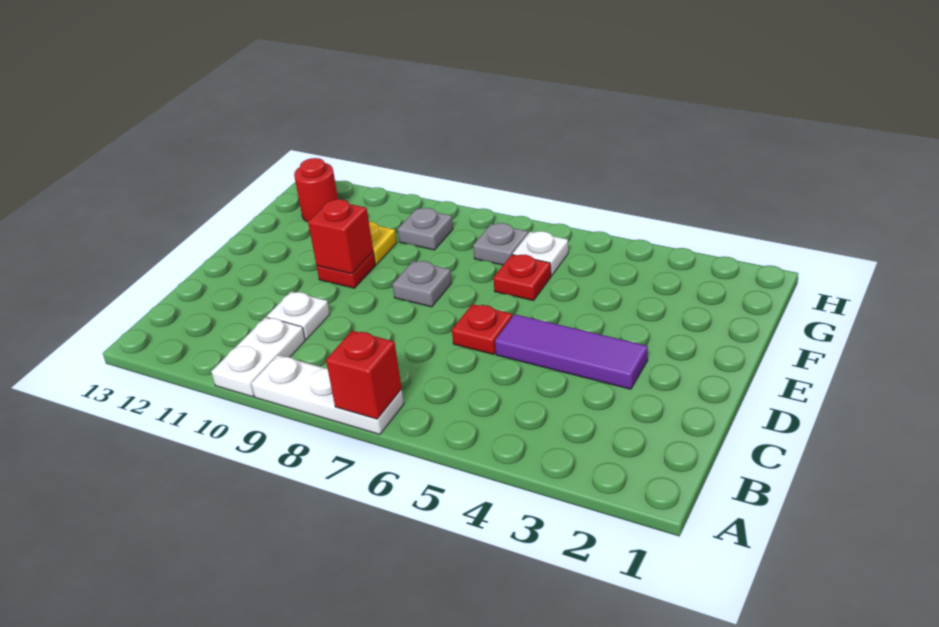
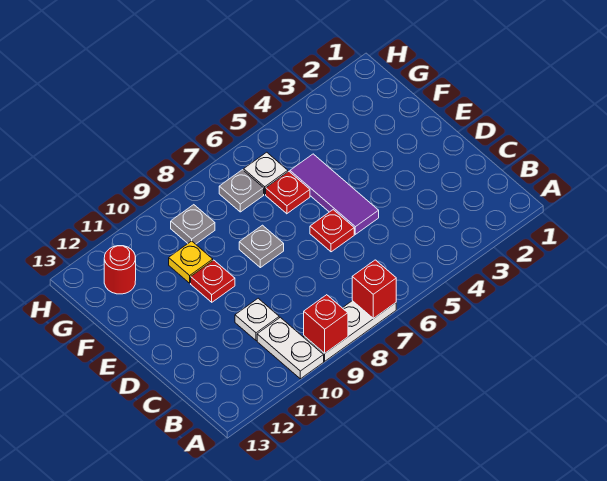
purple 1x3 tile [495,314,648,389] -> purple 1x3 tile turned to [290,154,379,234]
red 1x1 brick [308,199,373,274] -> red 1x1 brick moved to [304,295,348,353]

